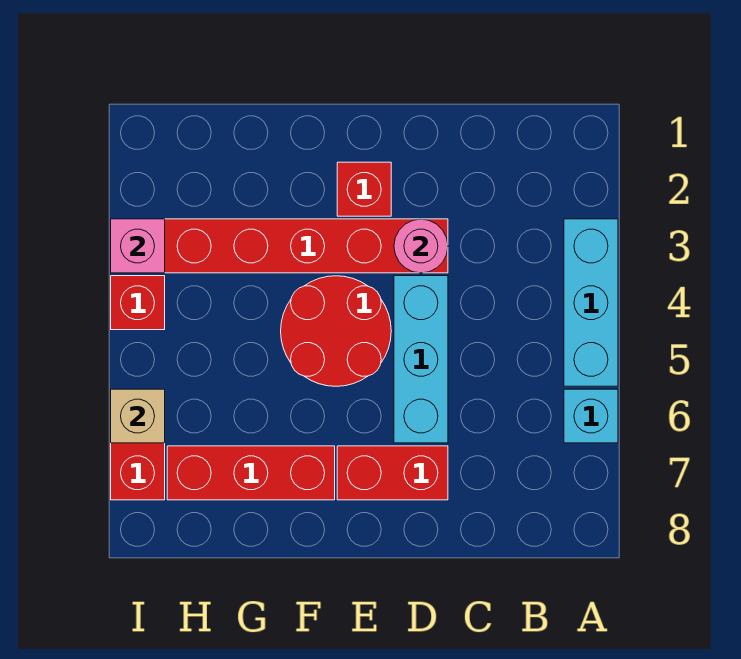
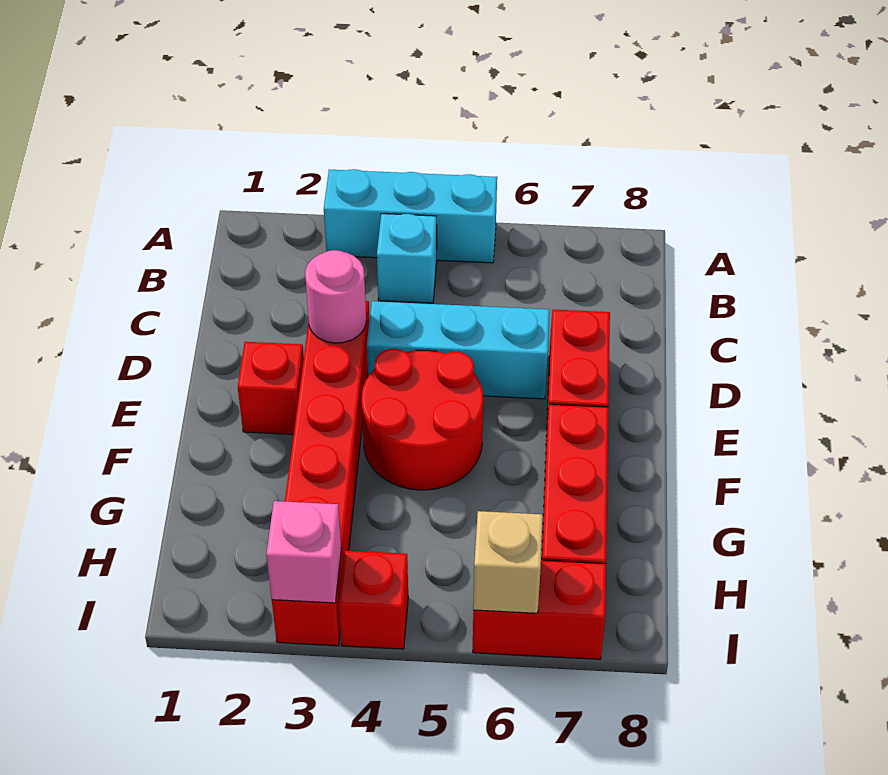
cyan 1x1 brick [564,389,618,443] -> cyan 1x1 brick moved to [377,214,437,303]

